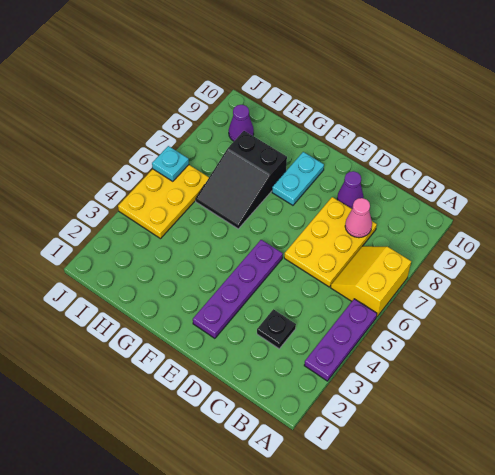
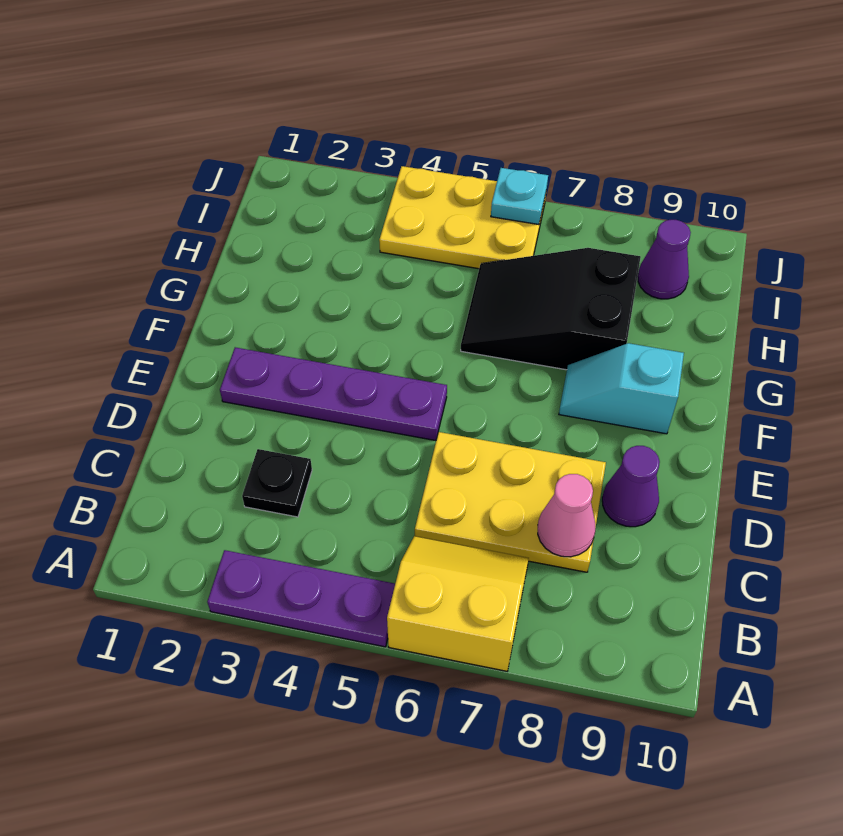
cyan 1x2 plate [272,152,324,205] -> cyan 1x2 slope [559,343,684,434]

